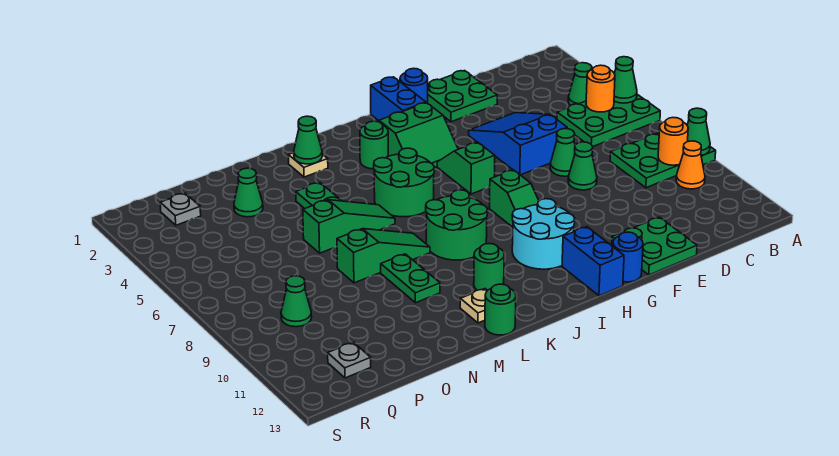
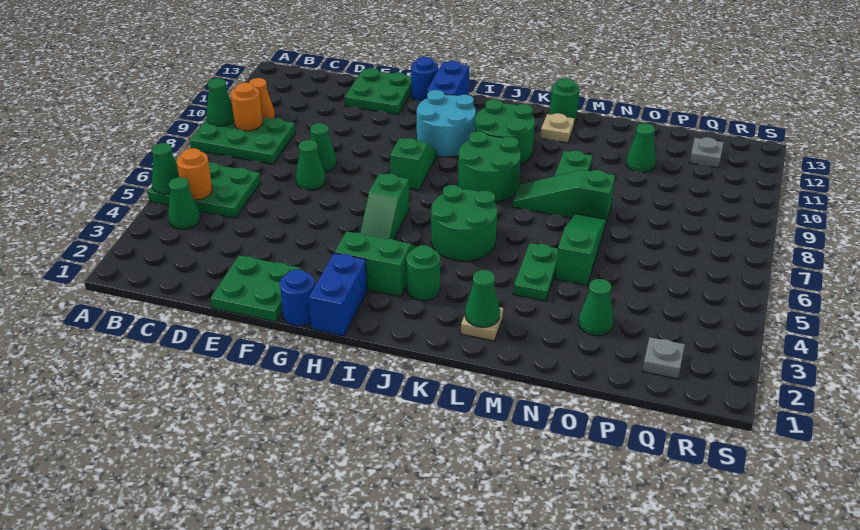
blue 2x3 slope [469,113,567,175] -> none
green 1x1 round brick [474,244,504,290] -> green 2x2 round brick [475,99,535,164]
green 1x3 slope [303,200,395,253] -> green 1x3 slope turned to [555,214,606,285]
green 1x1 cone [281,276,312,327] -> green 1x1 cone moved to [626,123,656,173]

